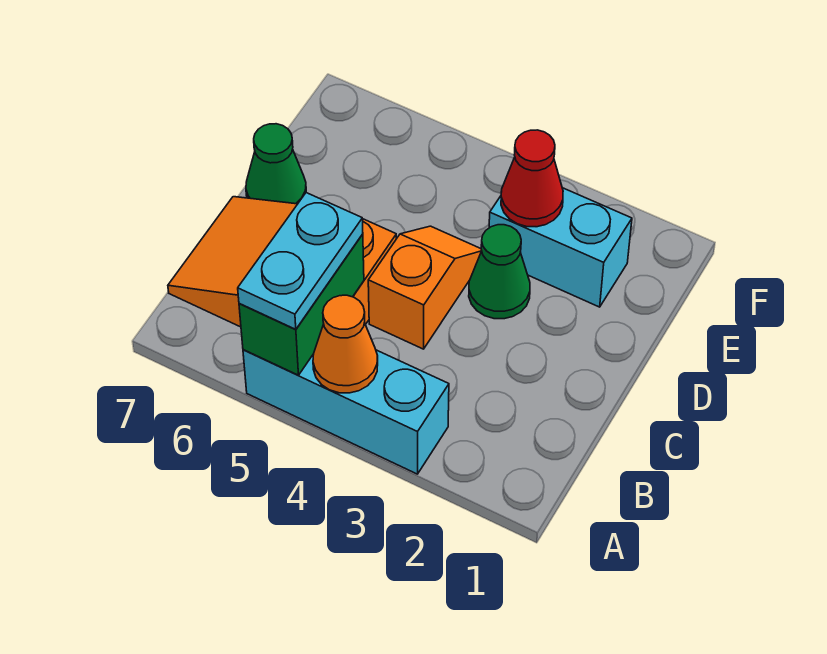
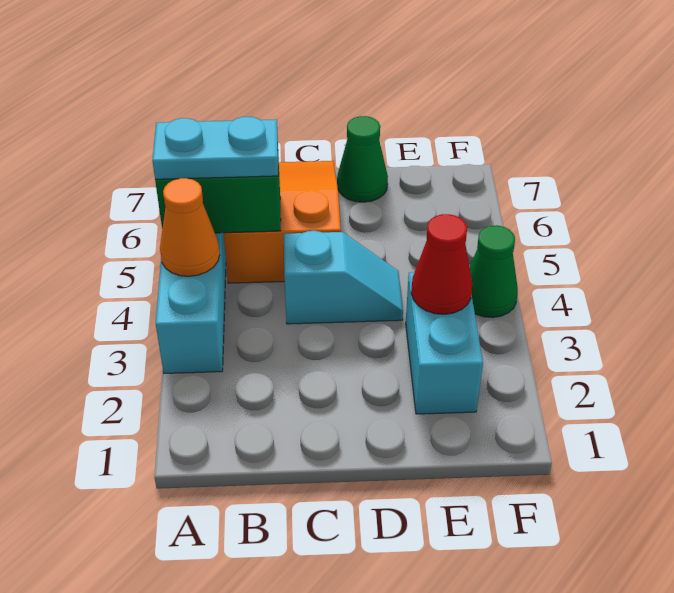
orange 1x2 slope [368,226,482,349] -> cyan 1x2 slope [284,231,403,324]
green 1x1 cone [469,225,530,319] -> green 1x1 cone moved to [470,225,518,318]

